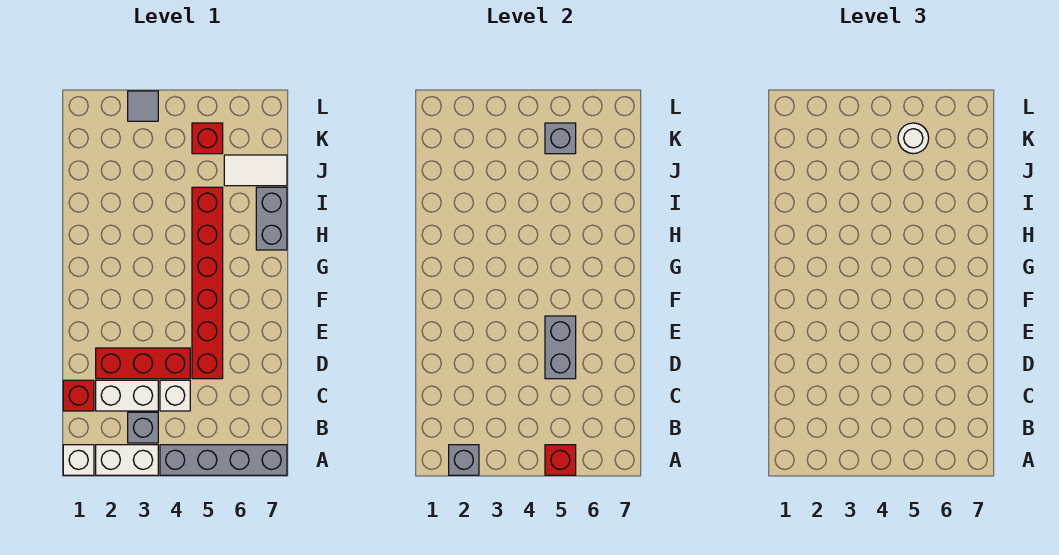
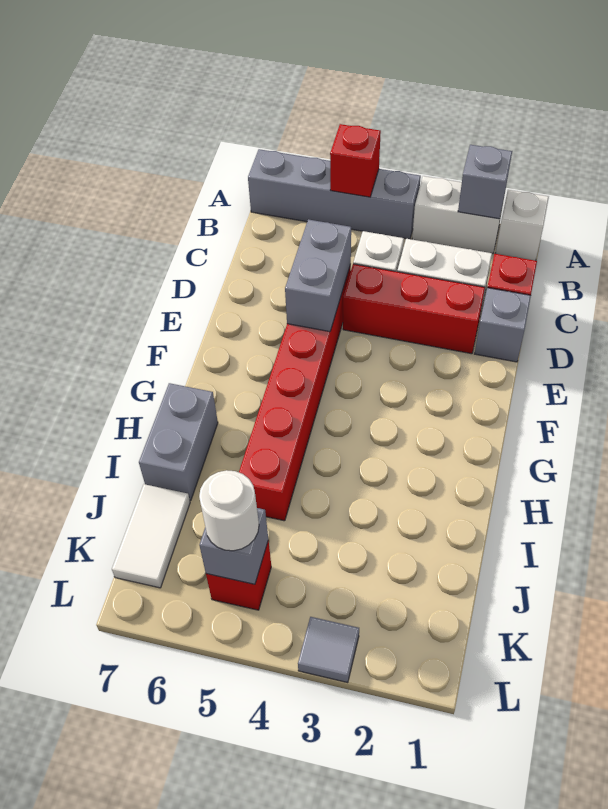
grey 1x1 brick [128,412,158,443] -> grey 1x1 brick moved to [475,288,531,362]
white 1x2 tile [224,155,287,186] -> white 1x2 tile turned to [112,484,190,588]

